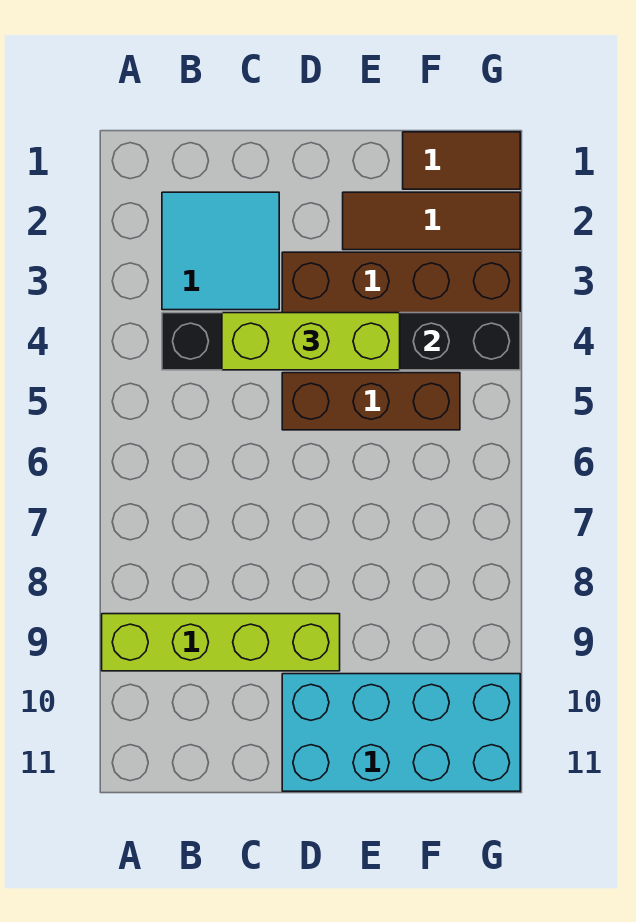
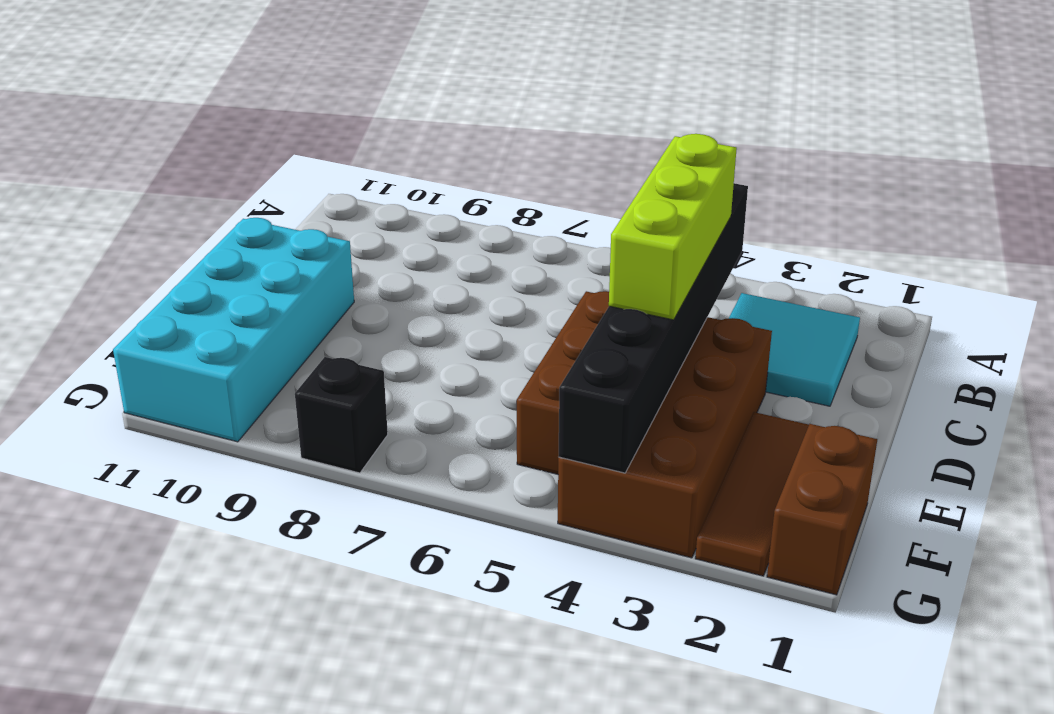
lime 1x4 brick [102,614,340,671] -> none
brown 1x2 tile [403,132,520,189] -> brown 1x2 brick [767,424,877,595]
none -> black 1x1 brick [295,357,388,473]

